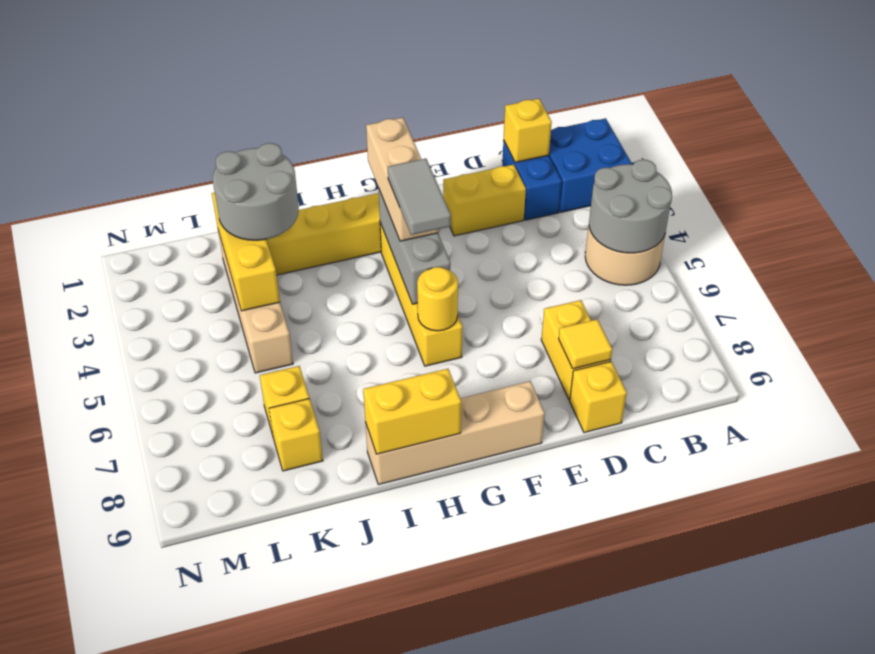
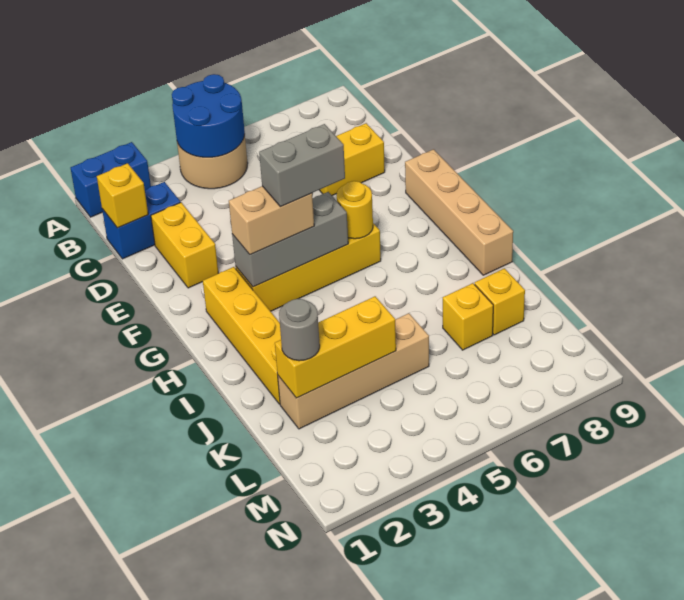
blue 2x2 brick [549,118,632,212] -> blue 1x2 brick [71,142,151,217]
grey 2x2 round brick [589,160,672,253] -> blue 2x2 round brick [172,74,245,157]
yellow 1x1 tile [559,319,612,369] -> none
yellow 1x1 brick [570,362,627,433] -> none
tan 1x3 brick [366,118,438,241] -> tan 1x2 brick [229,186,314,254]
grey 1x2 tile [388,159,451,235] -> grey 1x2 brick [259,124,345,207]
yellow 1x2 brick [363,369,461,454] -> none
grey 2x2 round brick [213,143,299,240] -> grey 1x1 round brick [279,299,320,361]

